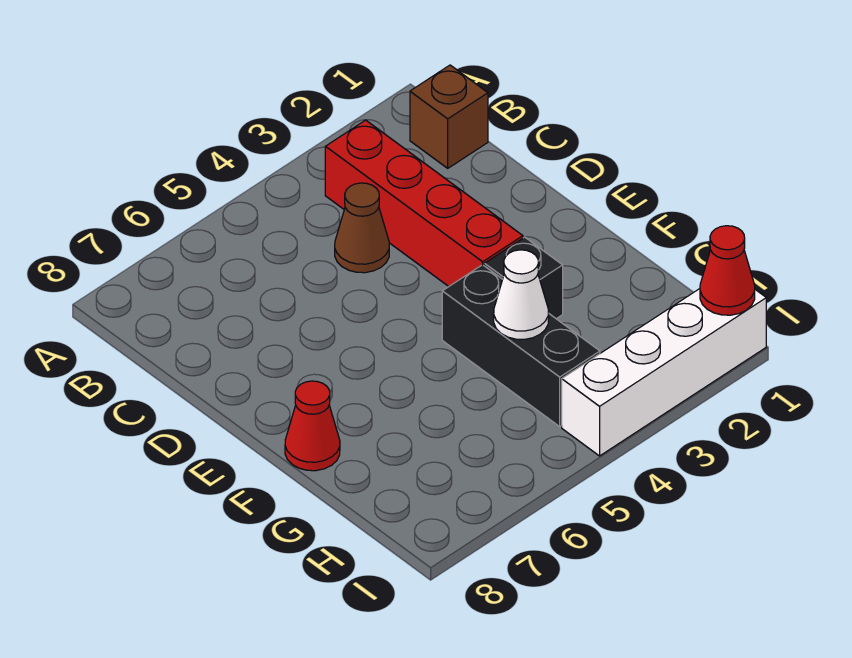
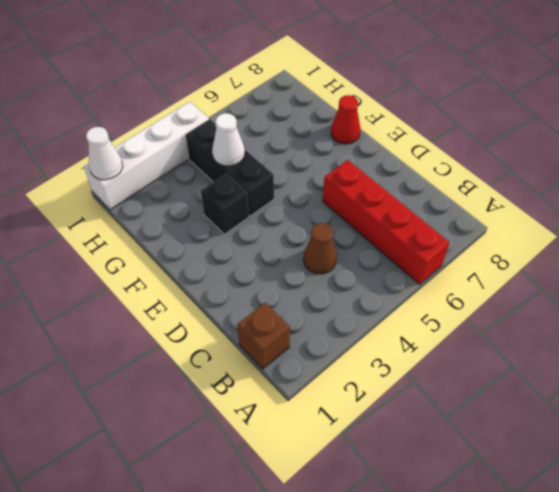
red 1x4 brick [325,120,523,286] -> red 1x4 brick moved to [323,160,450,284]
red 1x1 cone [700,226,755,315] -> white 1x1 cone [86,127,123,180]

